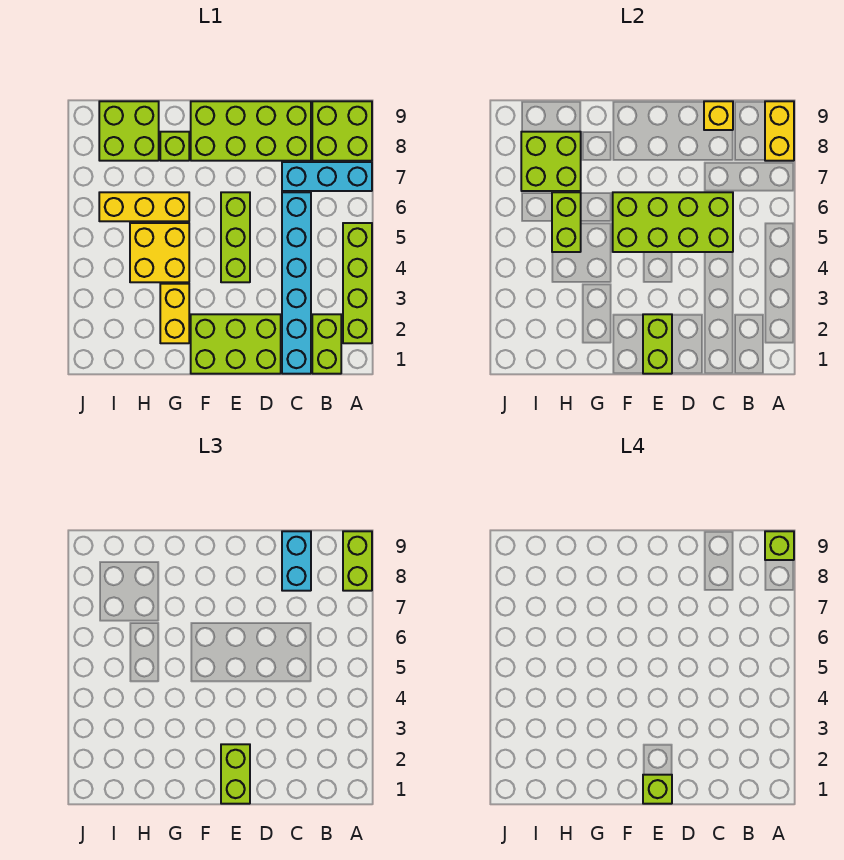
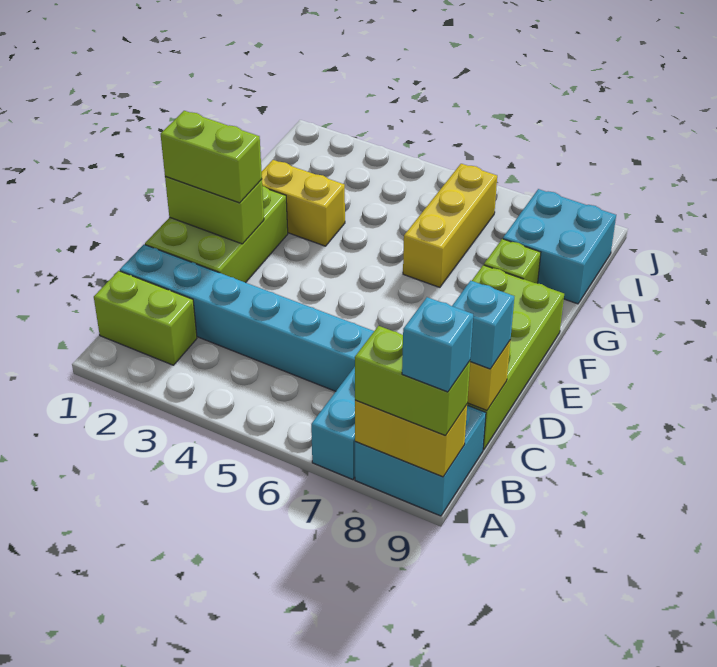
lime 1x4 brick [343,223,372,343] -> none
lime 2x2 brick [312,101,372,161] -> cyan 2x2 brick [355,405,486,516]
lime 1x1 brick [765,531,794,560] -> cyan 1x1 brick [402,297,473,392]
lime 2x4 brick [613,192,733,252] -> none
cyan 1x2 brick [282,531,311,591] -> cyan 1x1 brick [452,281,514,369]
lime 1x1 brick [643,775,672,804] -> none
lime 1x3 brick [221,192,250,282] -> none
yellow 2x2 brick [130,223,189,282] -> none
lime 1x2 brick [552,192,581,252] -> none
lime 2x2 brick [521,132,581,191] -> none
lime 2x2 brick [99,101,159,161] -> cyan 2x2 brick [503,189,616,304]

